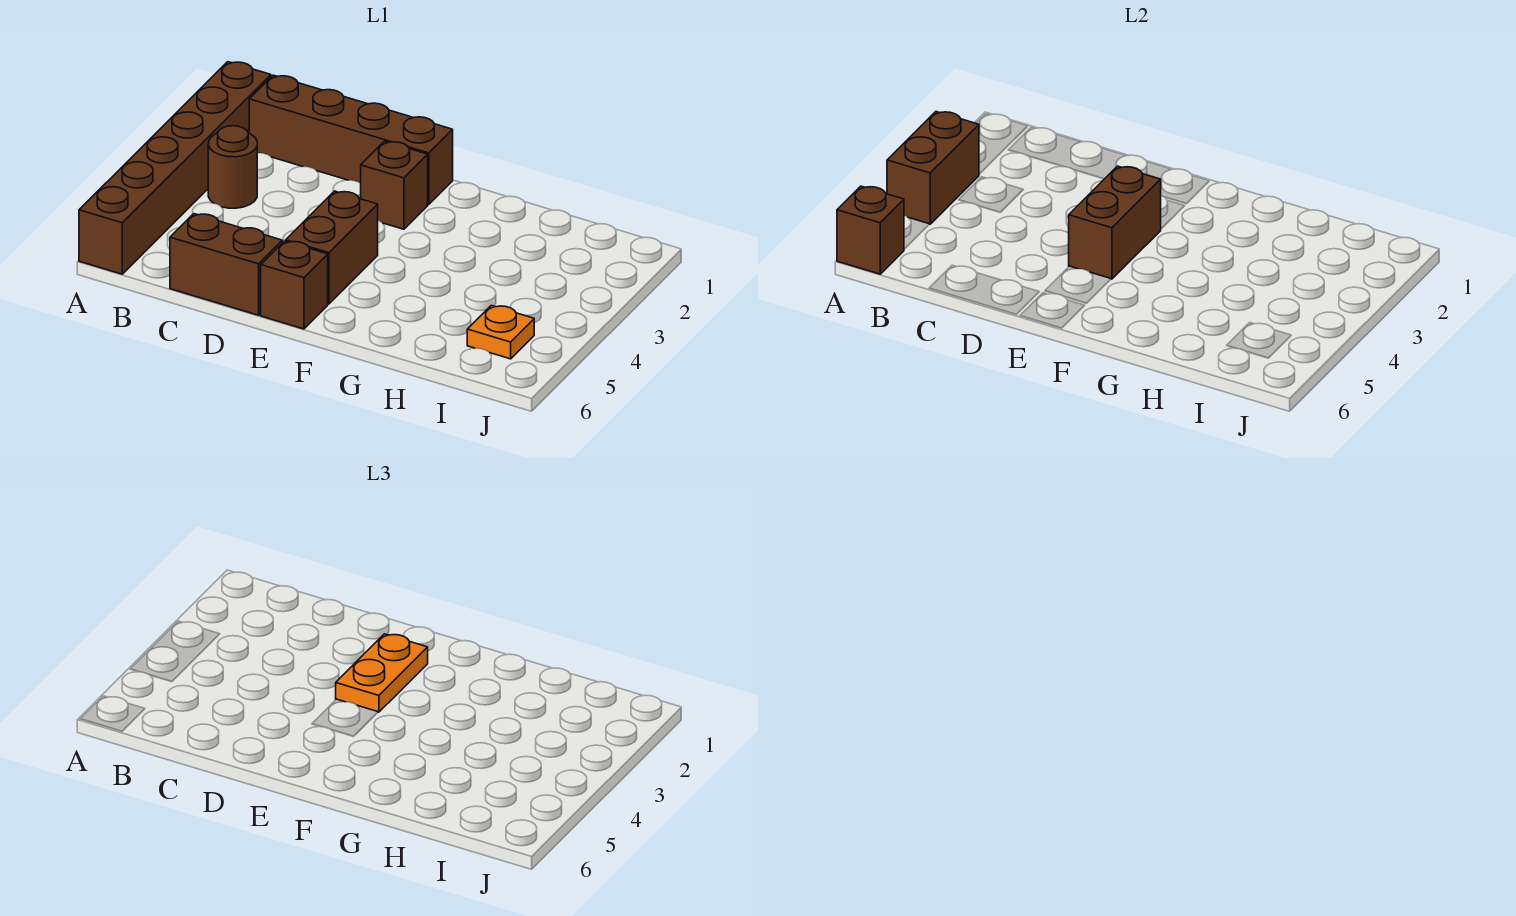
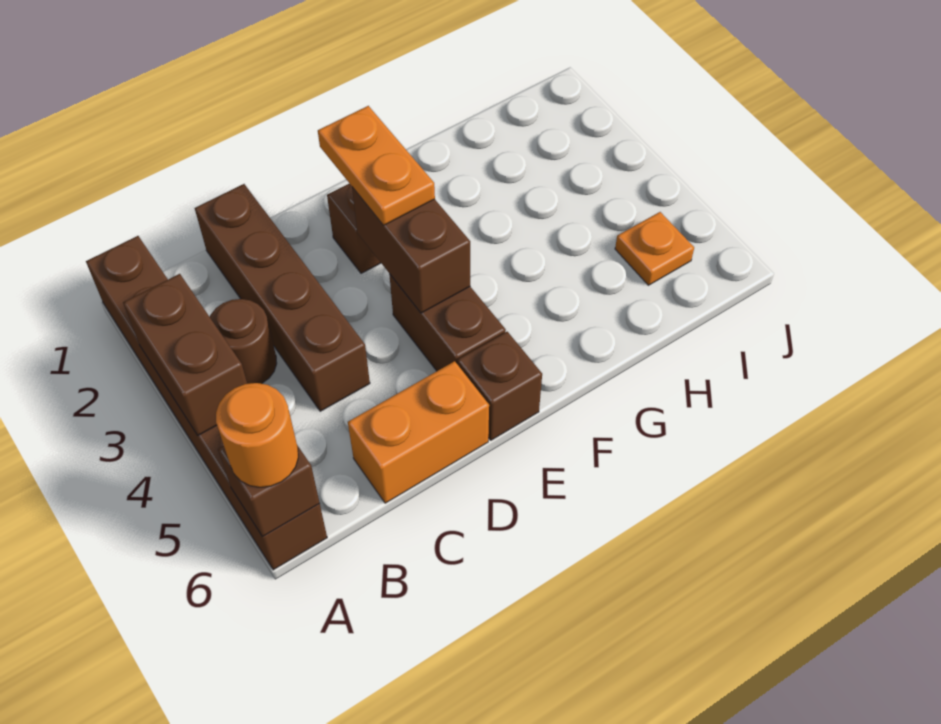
none -> orange 1x1 round brick [216,383,298,487]
brown 1x4 brick [249,75,453,204] -> brown 1x4 brick turned to [195,184,370,411]
brown 1x2 brick [170,214,282,315] -> orange 1x2 brick [348,361,489,503]

